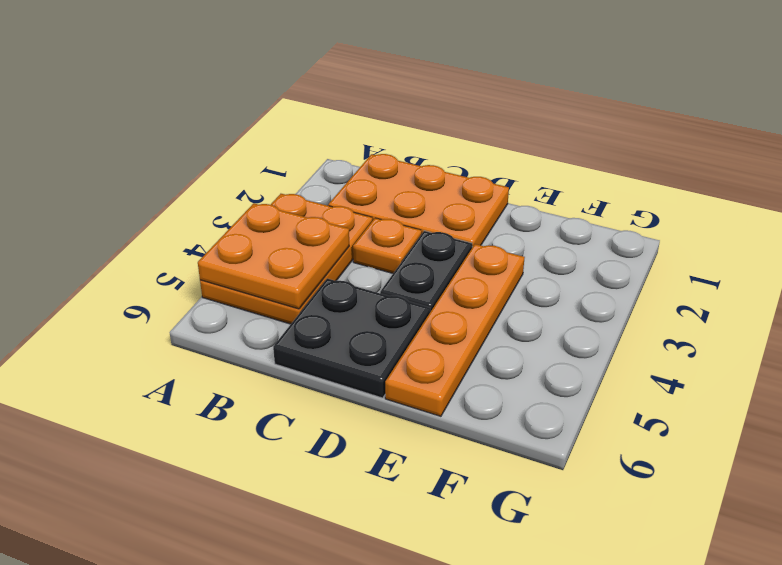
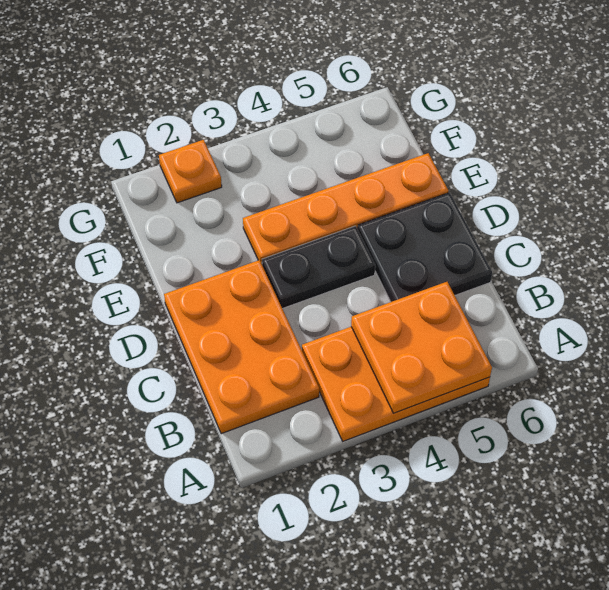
orange 1x1 plate [353,218,422,273] -> orange 1x1 plate moved to [159,140,222,203]

